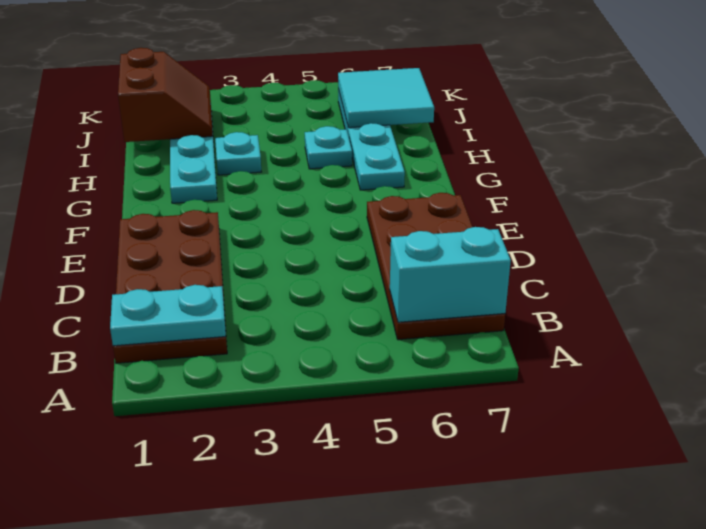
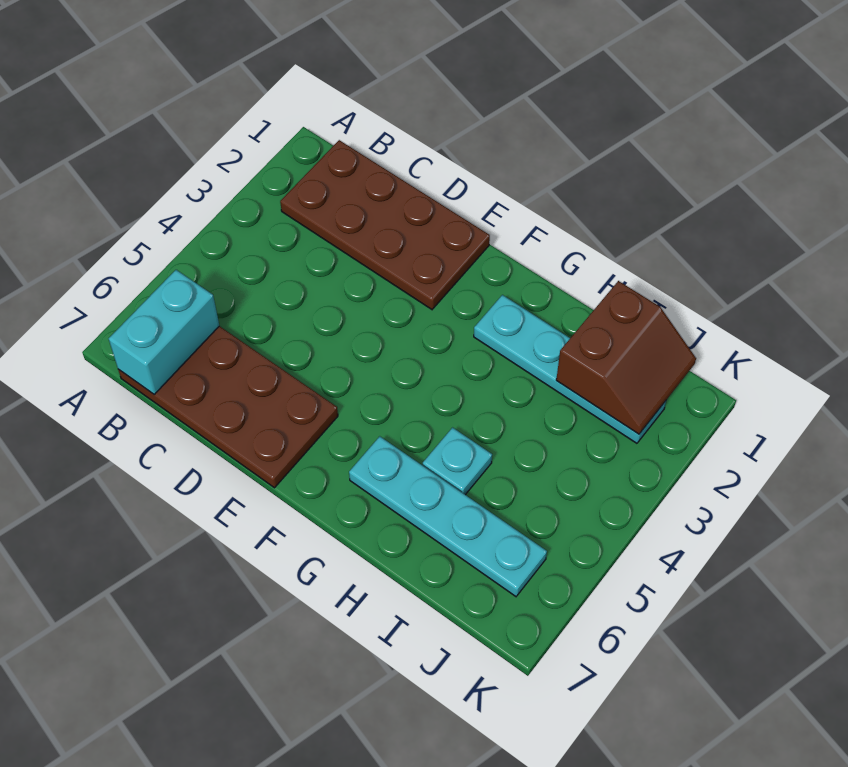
cyan 1x2 plate [110,285,226,346] -> none
cyan 1x1 plate [215,132,261,175] -> none
brown 2x2 slope [118,48,213,142] -> brown 2x2 slope turned to [556,281,696,434]
cyan 2x2 tile [338,68,434,128] -> none

